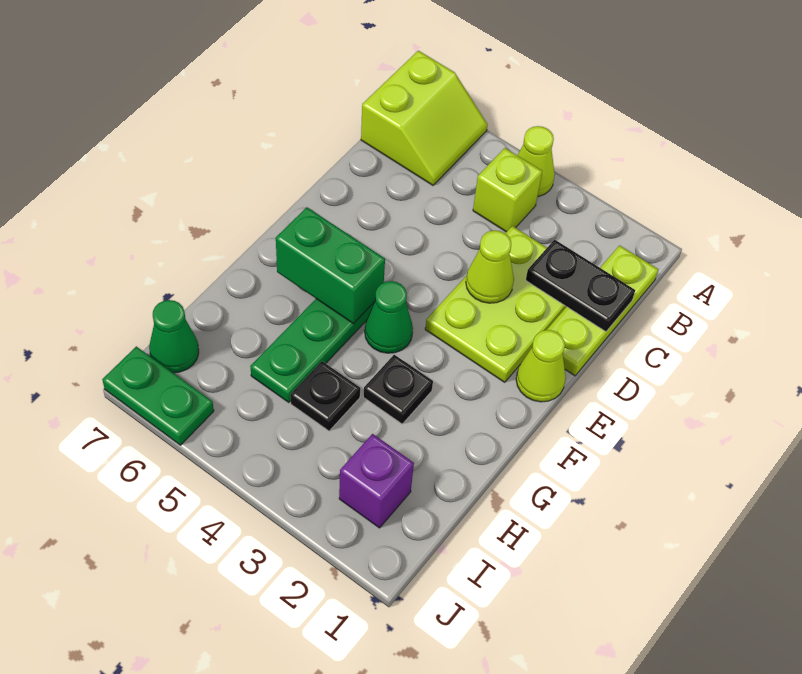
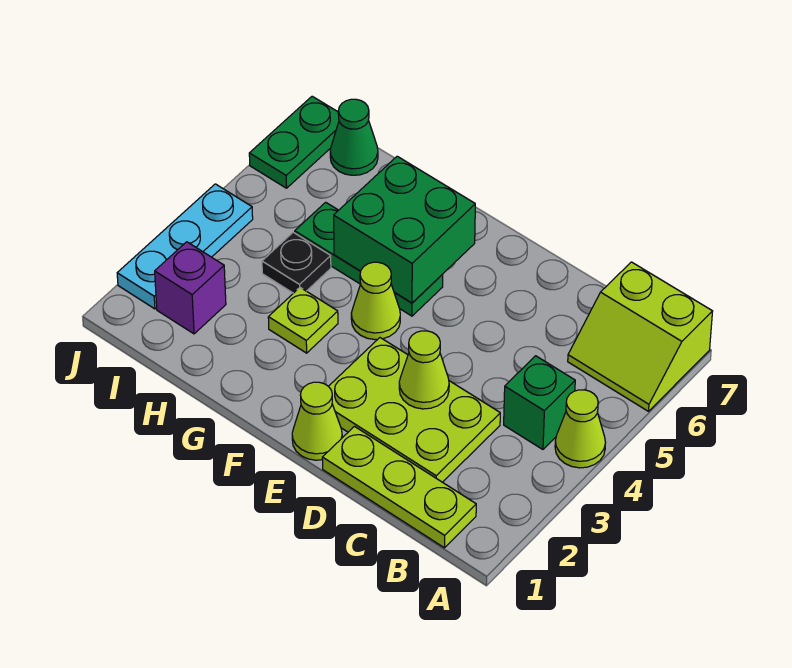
lime 1x1 brick [473,148,542,232] -> green 1x1 brick [504,356,575,449]
black 1x2 plate [526,240,635,332] -> none
green 1x1 cone [365,281,413,353] -> lime 1x1 cone [351,262,400,340]
green 1x2 brick [276,207,385,324] -> green 2x2 brick [334,156,475,303]
black 1x1 plate [363,355,433,424] -> lime 1x1 plate [268,288,338,353]
none -> cyan 1x3 plate [117,184,253,309]

